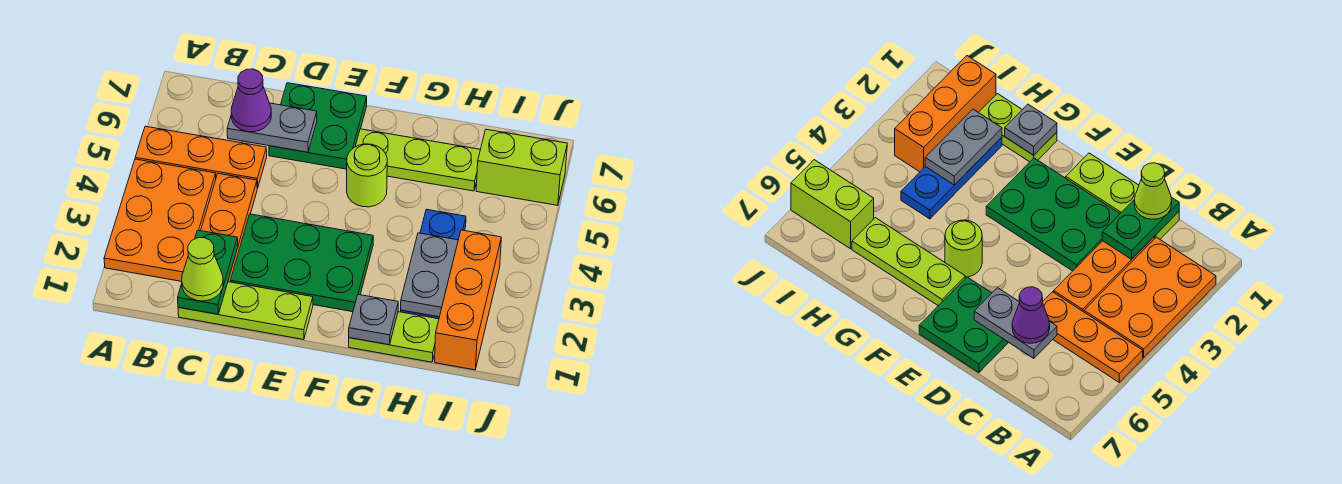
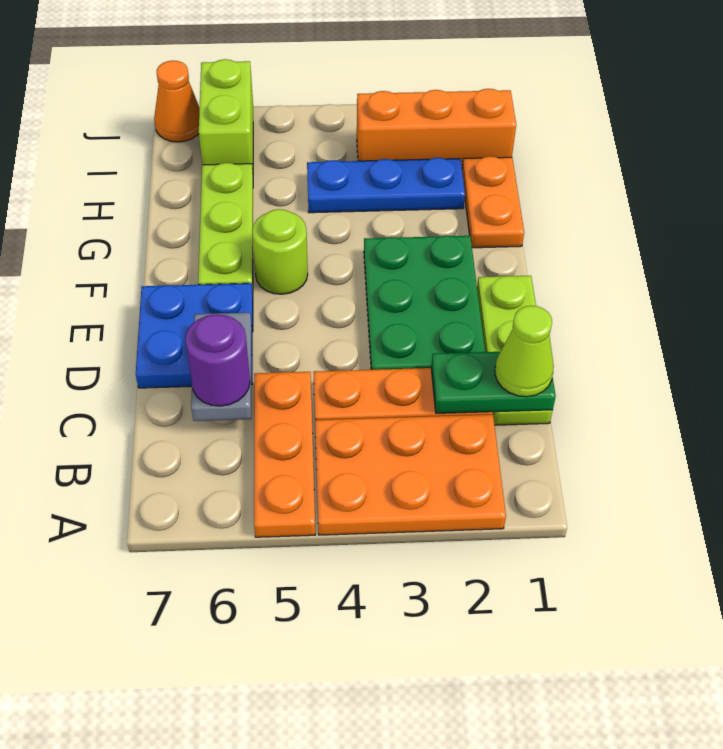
purple 1x1 cone [231,69,271,132] -> purple 1x1 round brick [185,314,250,406]
green 2x2 plate [269,83,367,169] -> blue 2x2 plate [136,283,253,388]
lime 1x2 plate [349,312,439,362] -> orange 1x2 plate [462,156,524,248]
grey 1x1 plate [349,295,398,345] -> none
grey 1x2 plate [401,233,458,317] -> none
none -> orange 1x1 cone [154,61,200,142]

